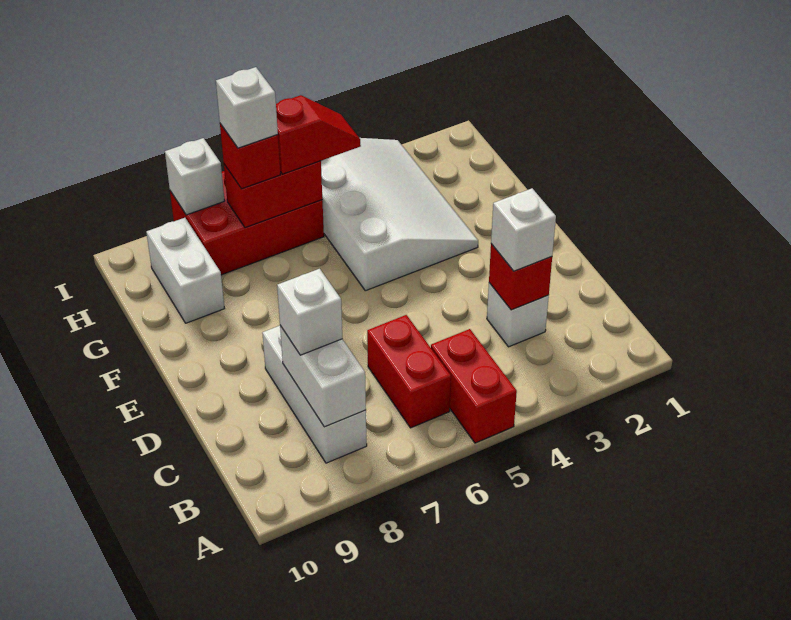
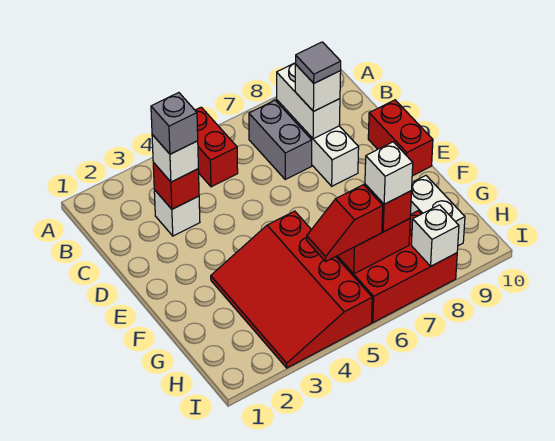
red 1x2 brick [367,315,451,428] -> red 1x2 brick moved to [368,100,433,176]
none -> grey 1x2 brick [249,100,312,179]
none -> grey 1x1 brick [151,93,198,154]
none -> grey 1x1 tile [296,42,341,83]
white 3x4 slope [321,138,478,291] -> red 3x4 slope [211,211,372,368]

